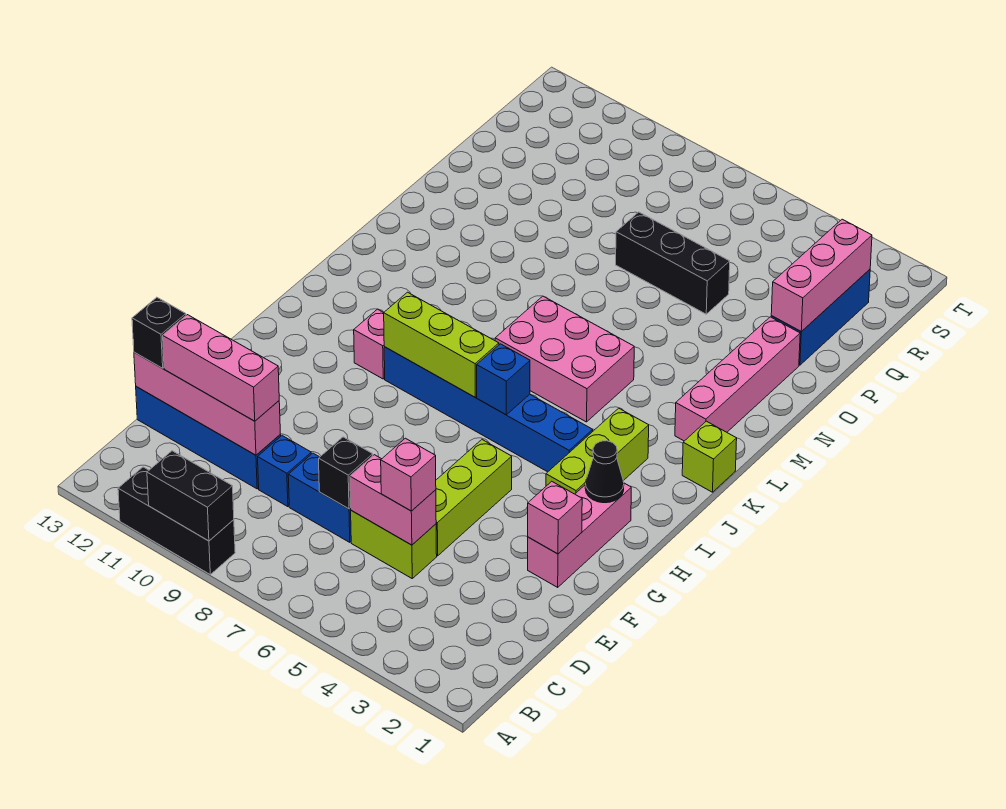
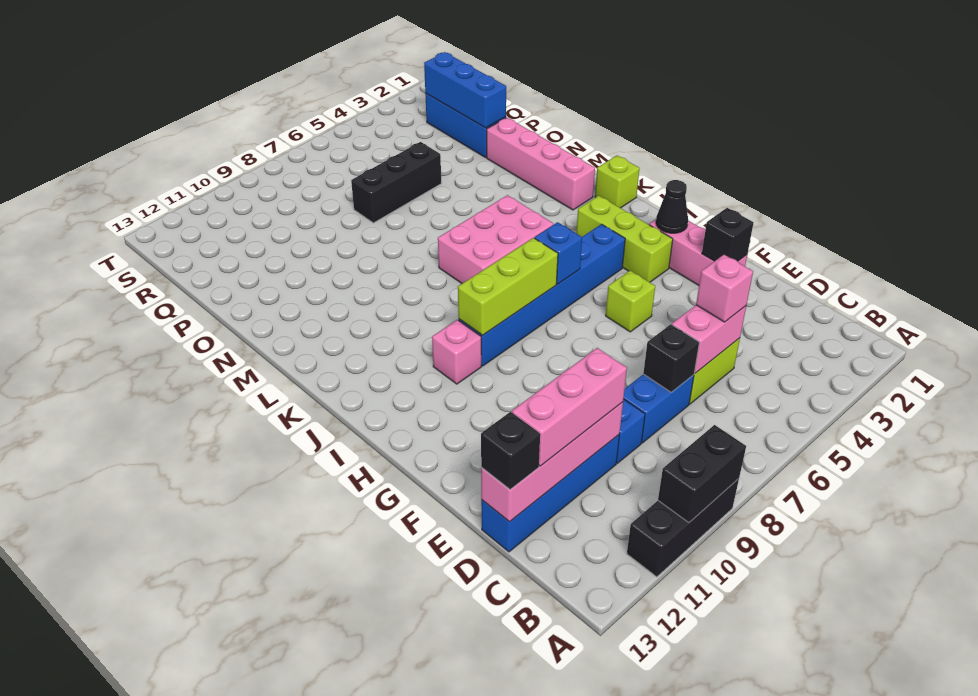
lime 1x3 brick [436,440,512,556] -> lime 1x1 brick [606,271,655,332]
pink 1x1 brick [528,481,582,554] -> black 1x1 brick [702,208,754,261]
pink 1x3 brick [771,219,872,332] -> blue 1x3 brick [424,52,506,128]

